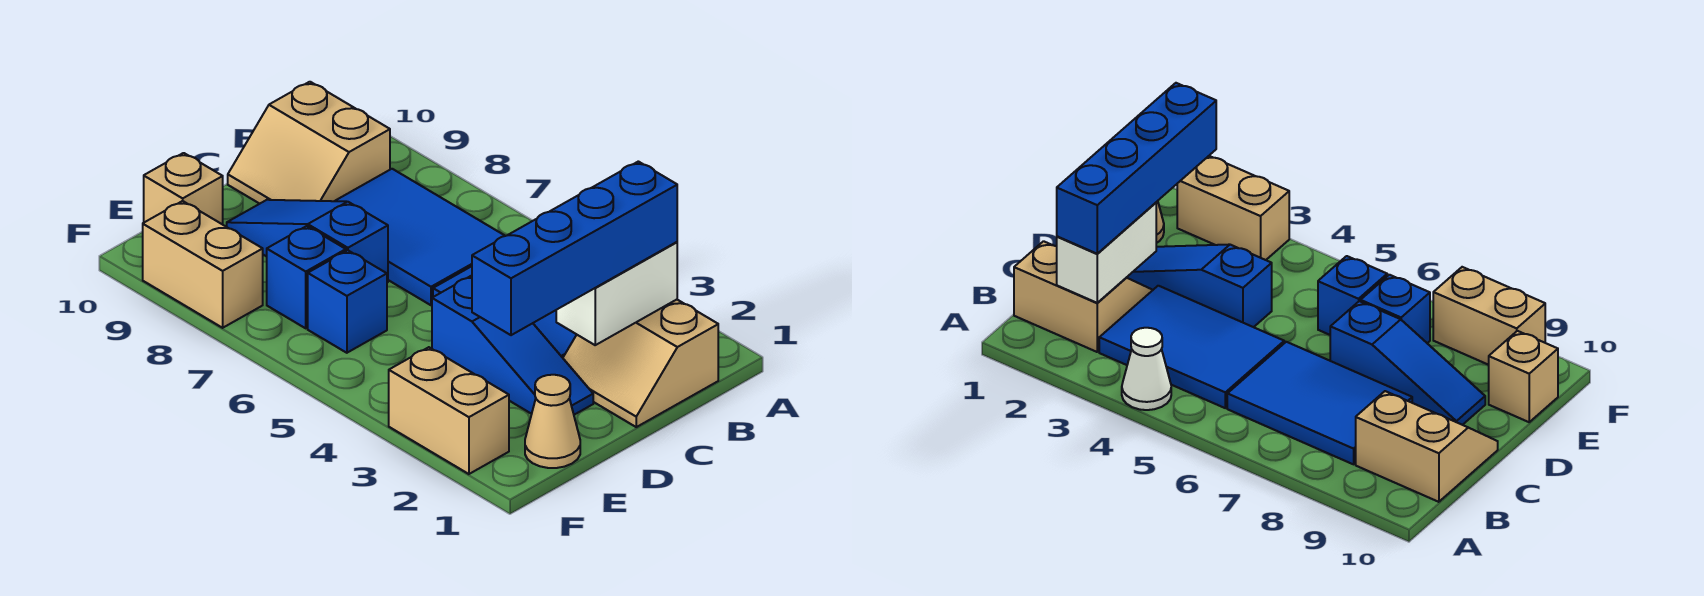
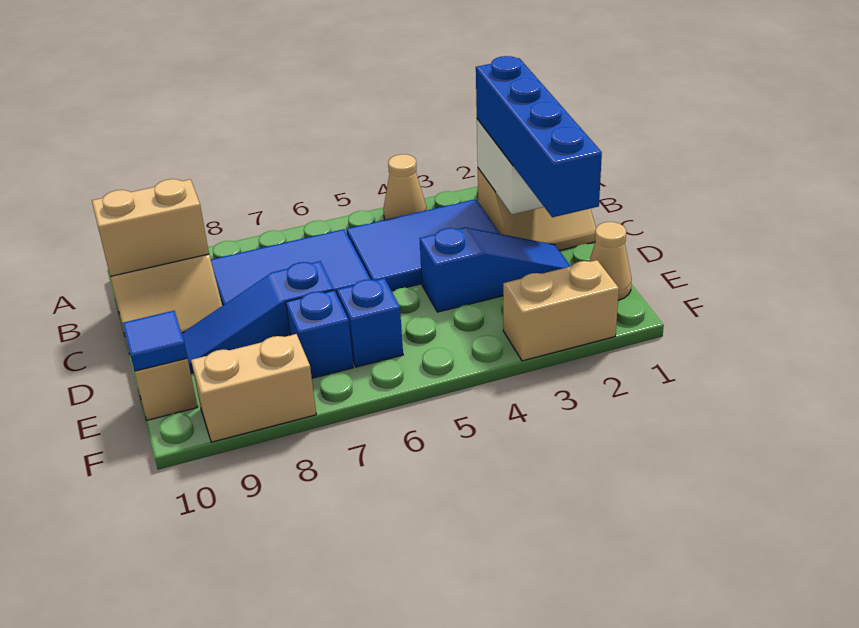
white 1x1 cone [1122,328,1171,410] -> tan 1x1 cone [383,154,427,220]
none -> tan 1x2 brick [92,179,209,276]
none -> blue 1x1 tile [123,311,187,371]

